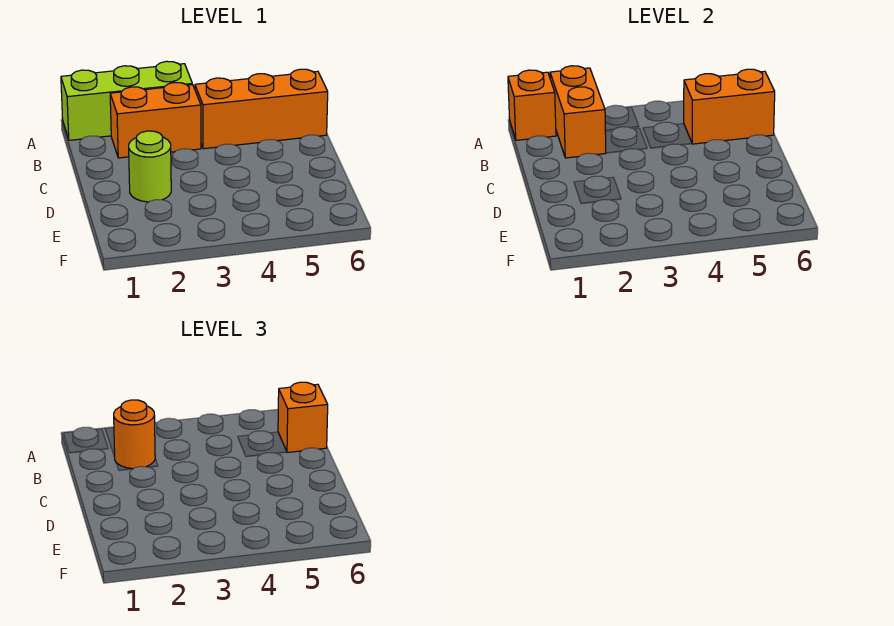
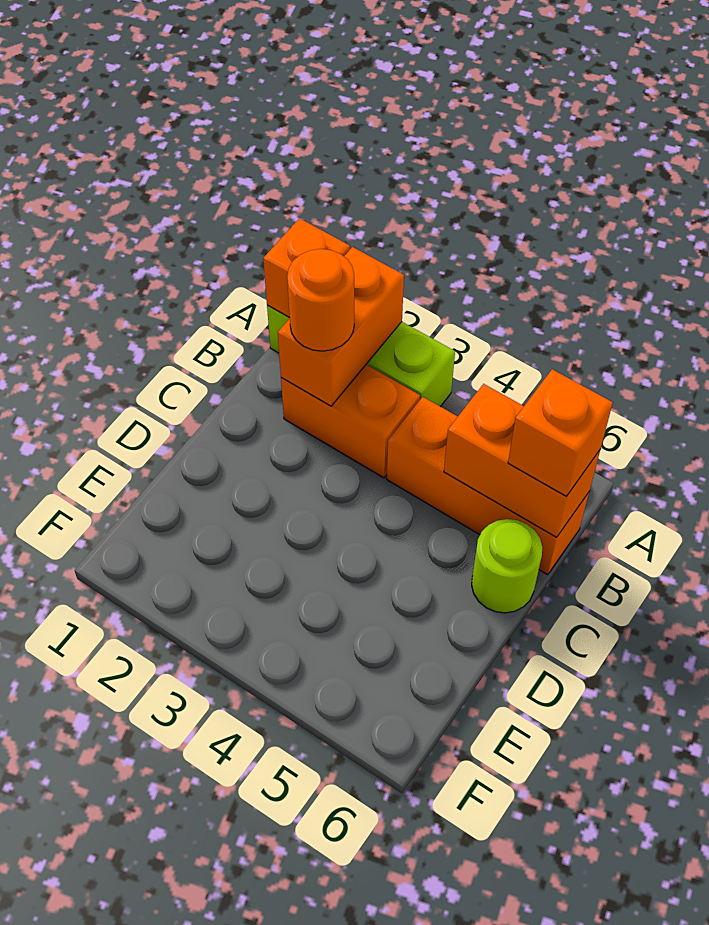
lime 1x1 round brick [129,131,171,202] -> lime 1x1 round brick moved to [472,519,543,613]

